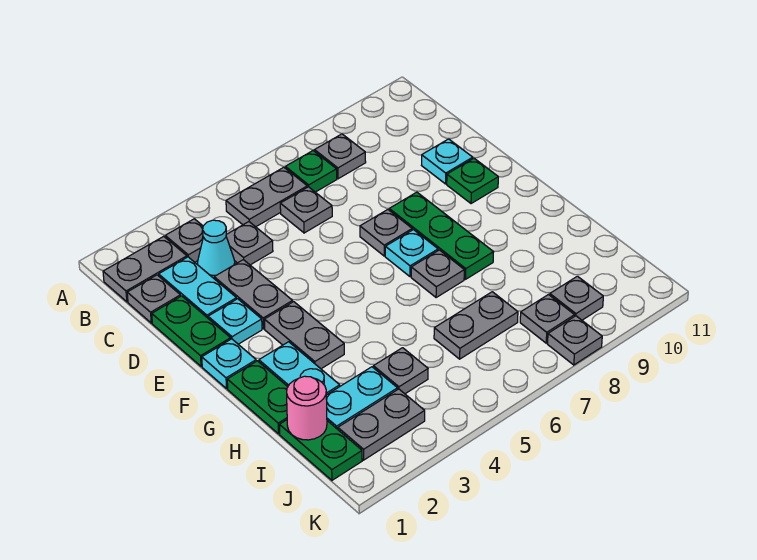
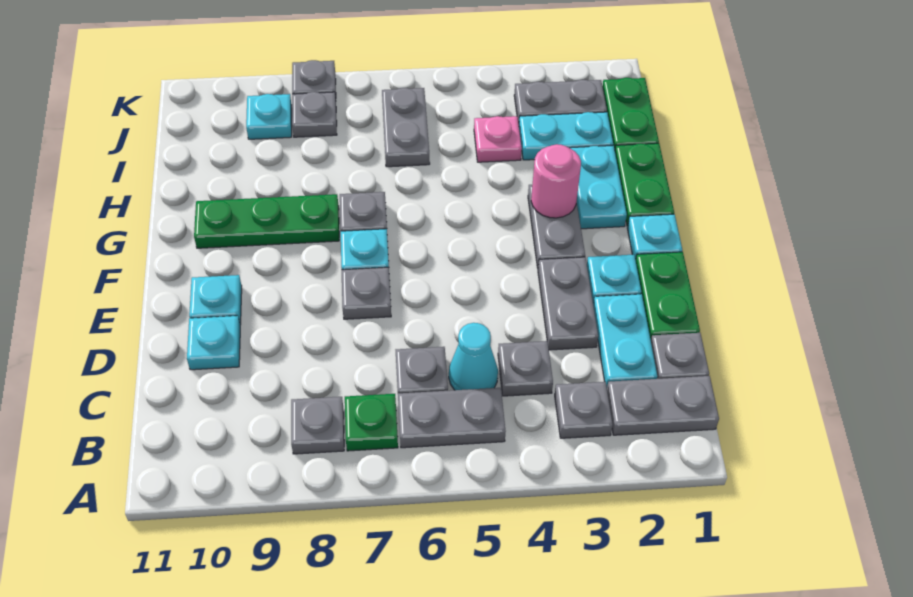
cyan 1x1 cone [197,220,235,278] -> cyan 1x1 cone moved to [449,323,498,390]
green 1x3 plate [389,192,494,279] -> green 1x3 plate turned to [194,194,339,248]
green 1x1 plate [447,158,498,204] -> cyan 1x1 plate [189,275,242,325]
pink 1x1 round brick [287,376,327,440] -> pink 1x1 round brick moved to [531,144,581,218]
grey 1x1 plate [373,348,428,394] -> pink 1x1 plate [474,116,522,162]
grey 1x2 plate [434,292,518,359] -> grey 1x2 plate turned to [382,88,430,167]
grey 1x1 plate [550,276,603,320] -> cyan 1x1 plate [246,94,292,139]

